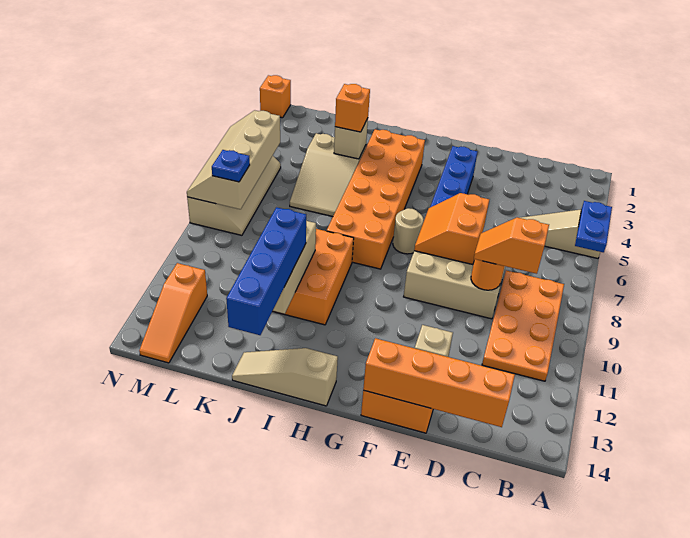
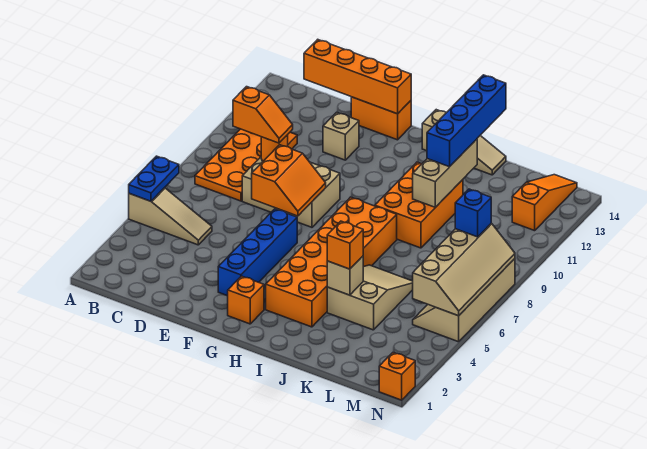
none -> orange 1x1 brick [228,276,264,324]
tan 1x1 round brick [393,208,424,254] -> none
blue 1x1 plate [212,150,250,182] -> blue 1x1 brick [455,189,491,237]

